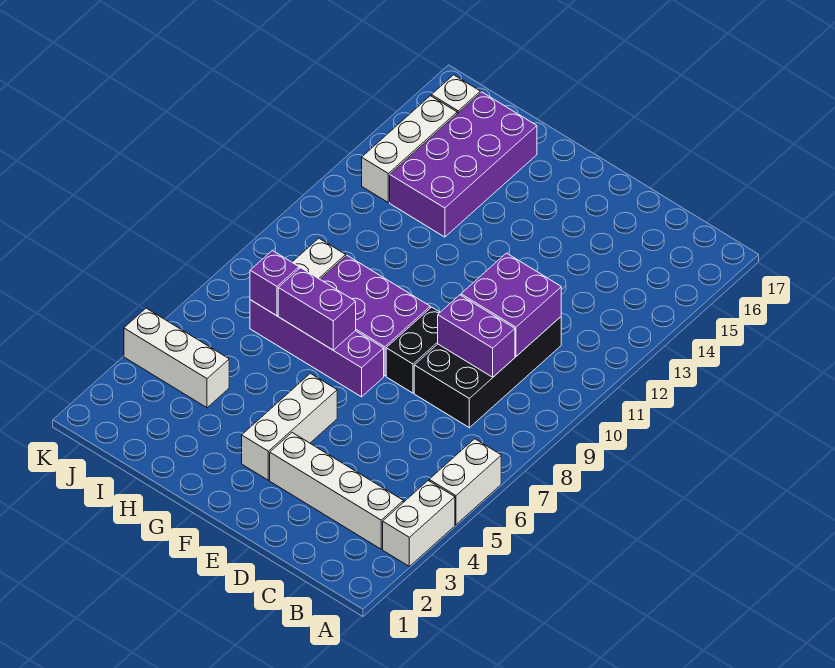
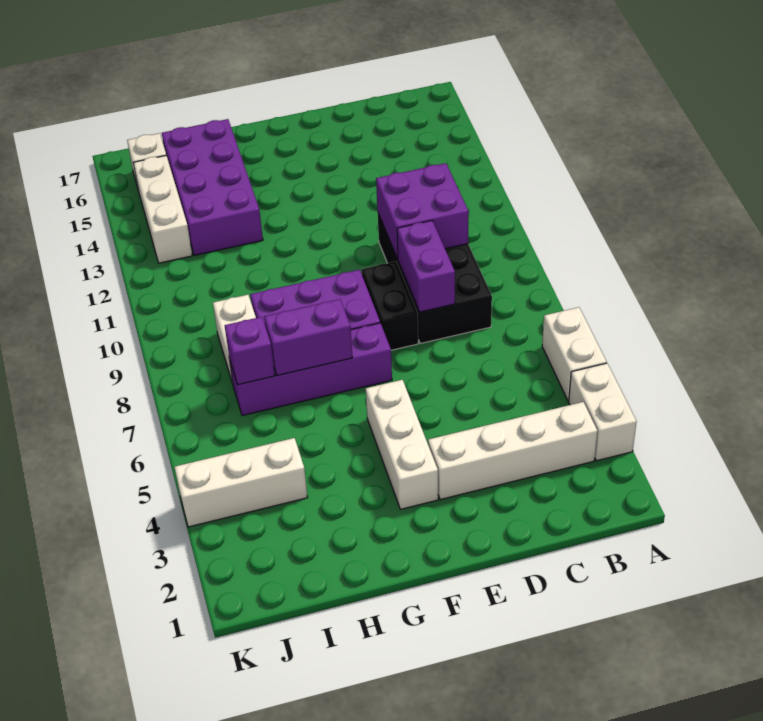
purple 1x2 brick [438,295,515,377] -> purple 1x2 brick turned to [397,220,455,312]

